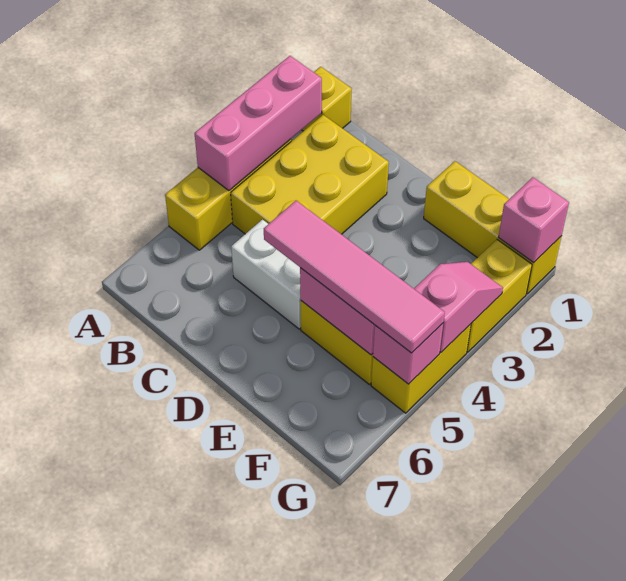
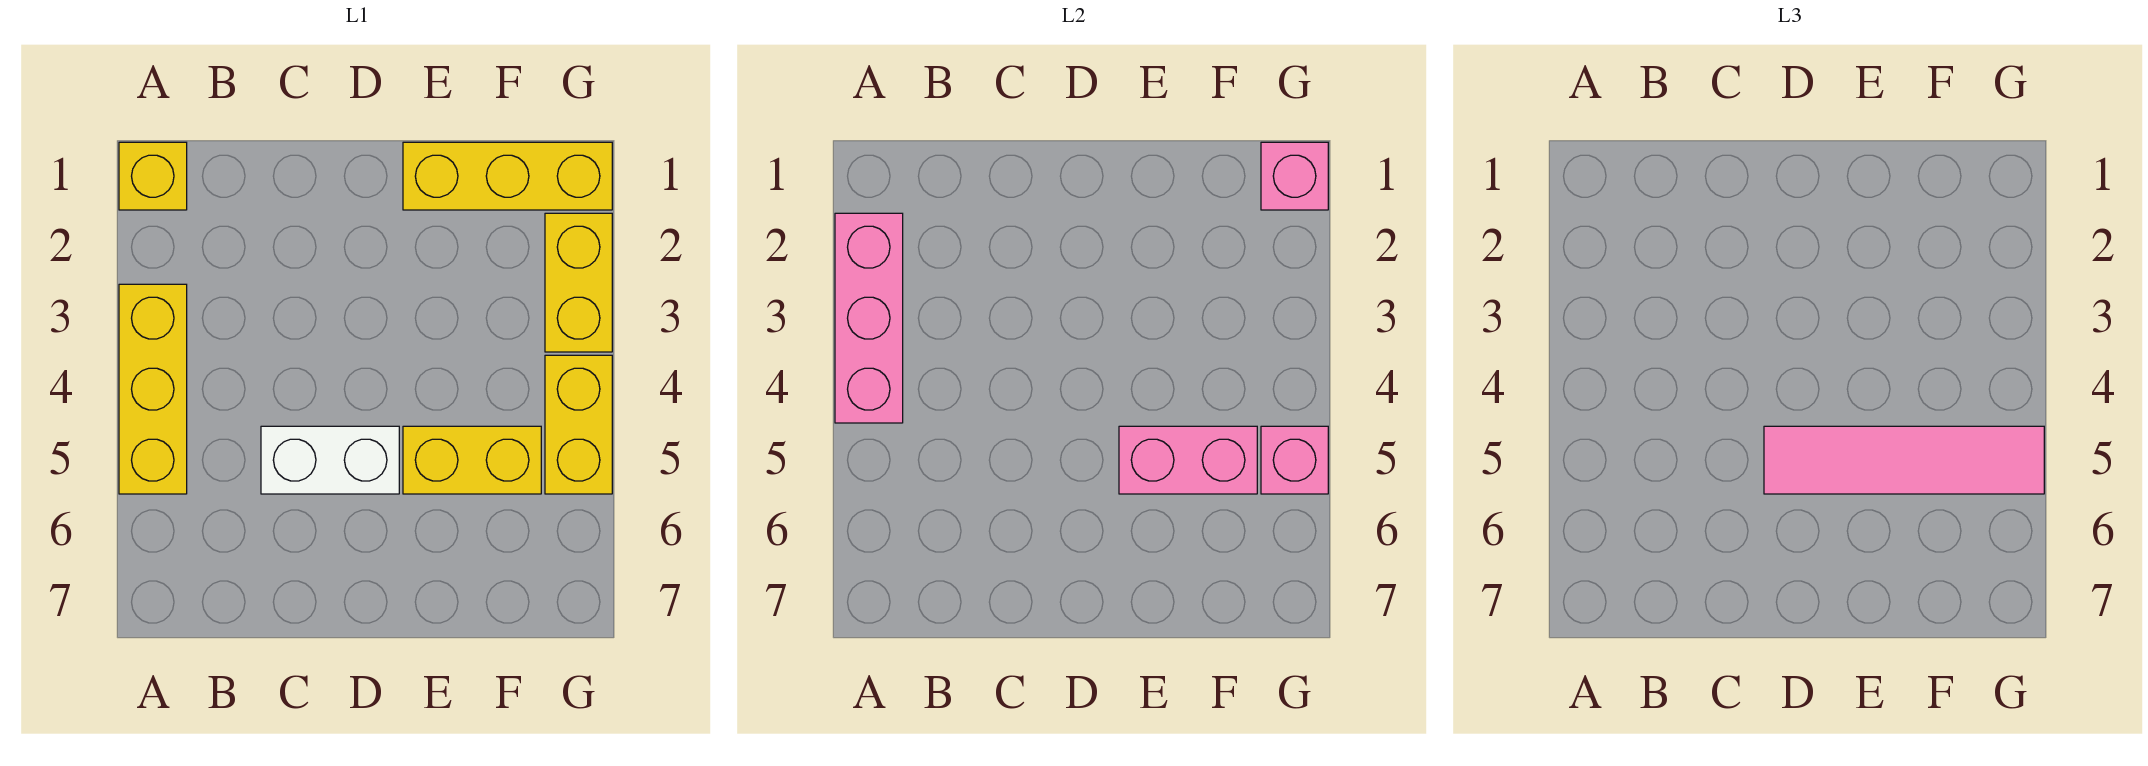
yellow 2x3 brick [231,115,389,234] -> none
pink 1x2 slope [414,262,503,352] -> none

